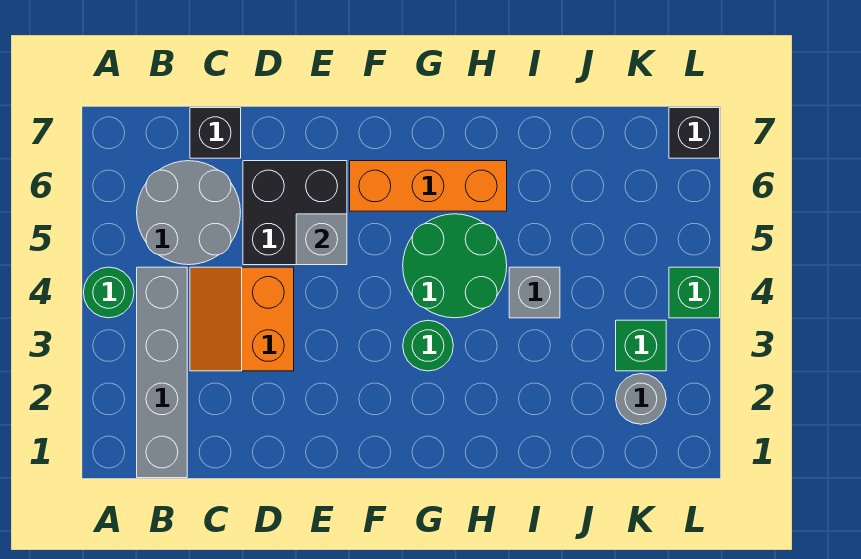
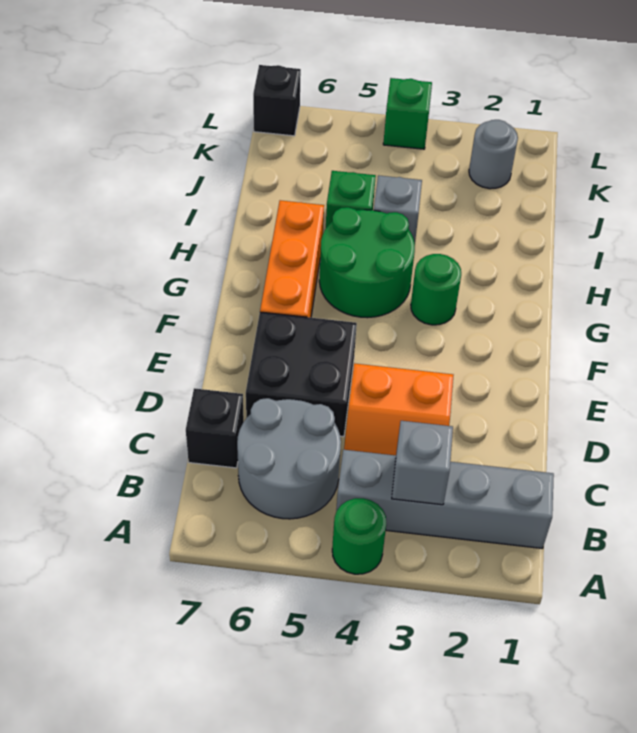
grey 1x1 brick [296,214,347,265] -> grey 1x1 brick moved to [392,421,453,505]
green 1x1 brick [616,320,666,371] -> green 1x1 brick moved to [326,171,376,228]

